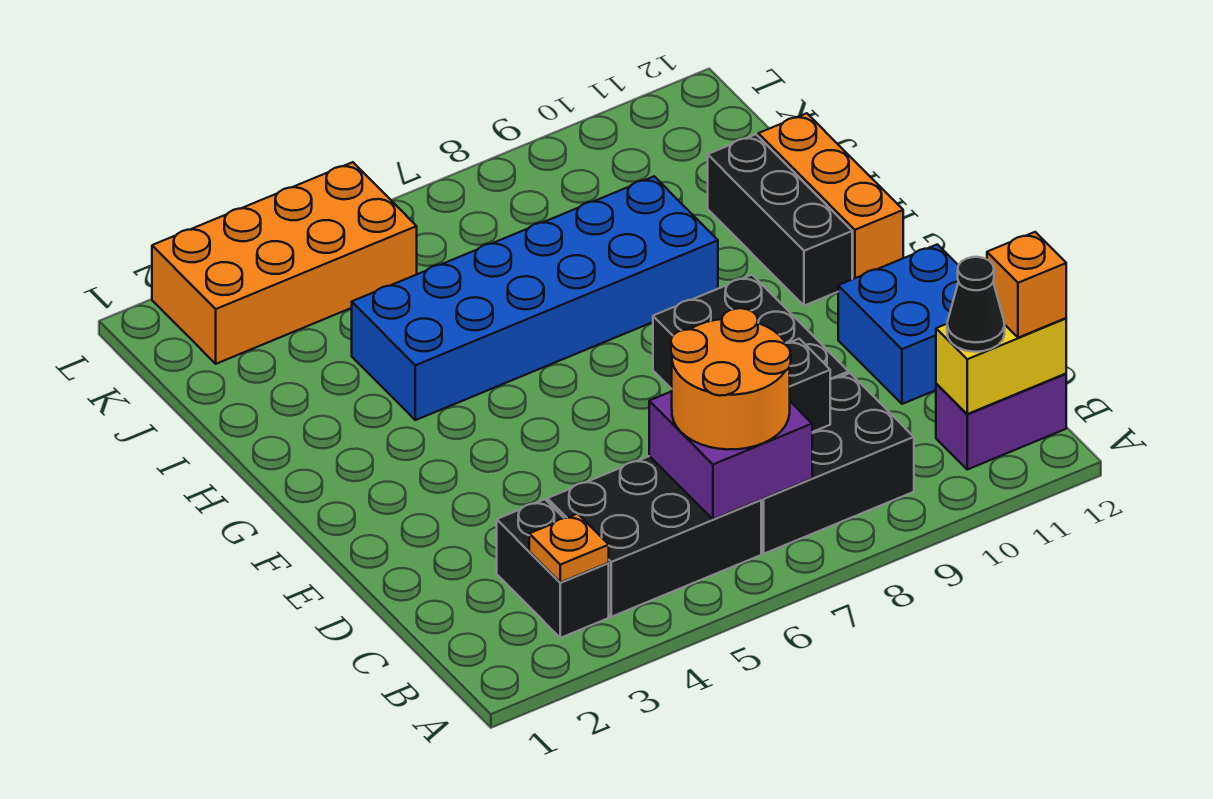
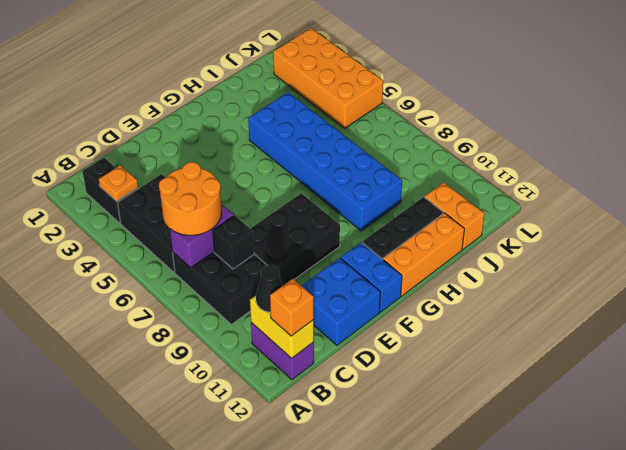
black 1x2 brick [497,499,609,638] -> black 1x2 brick turned to [83,158,138,224]
purple 2x2 brick [649,391,812,519] -> purple 1x2 brick [170,204,234,268]
none -> blue 1x2 brick [341,242,402,312]
none -> orange 1x2 brick [425,182,485,250]

